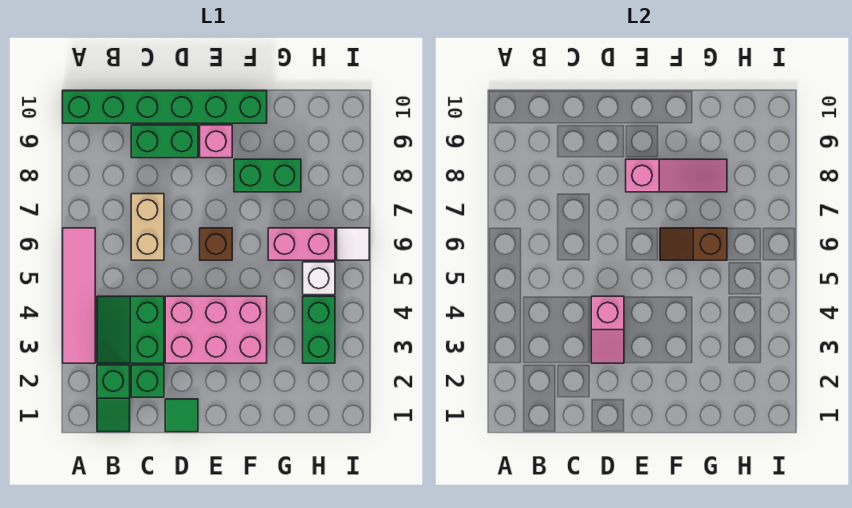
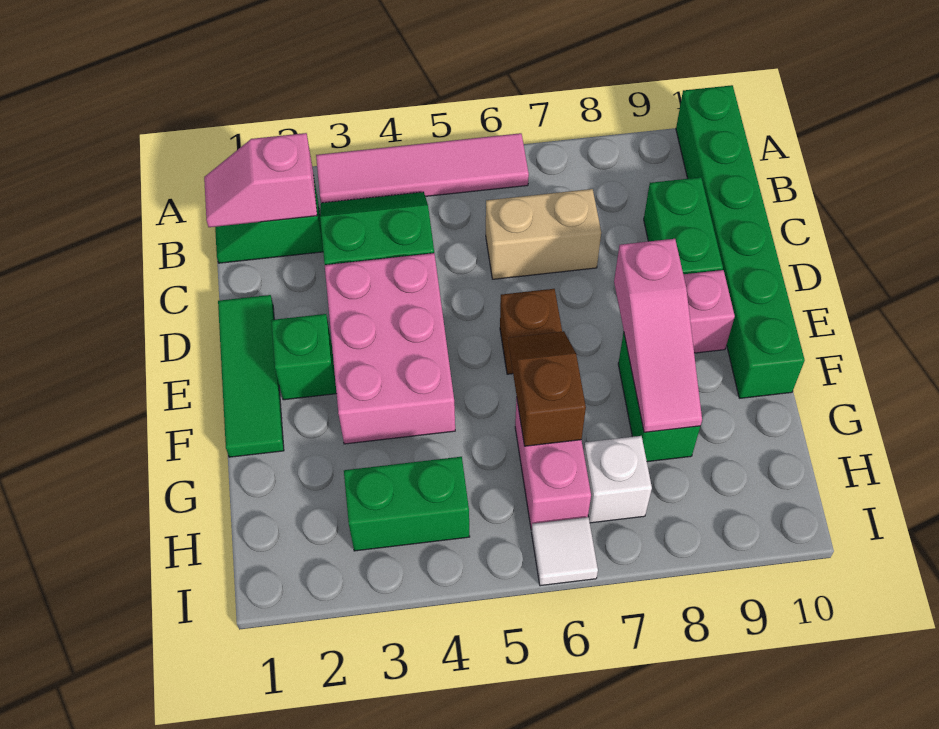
green 1x1 brick [131,365,164,397] -> green 1x1 brick moved to [271,314,336,400]
green 1x1 tile [165,399,198,432] -> green 1x3 tile [218,295,284,457]
pink 1x2 slope [591,296,624,363] -> pink 1x2 slope moved to [204,133,317,227]
white 1x1 brick [303,262,335,295] -> white 1x1 brick moved to [584,436,652,523]

